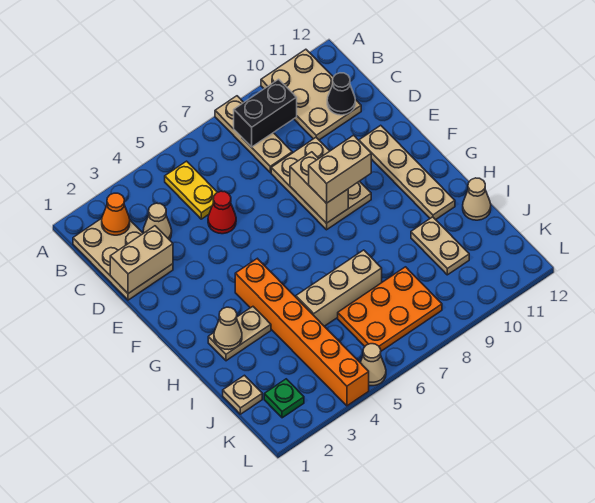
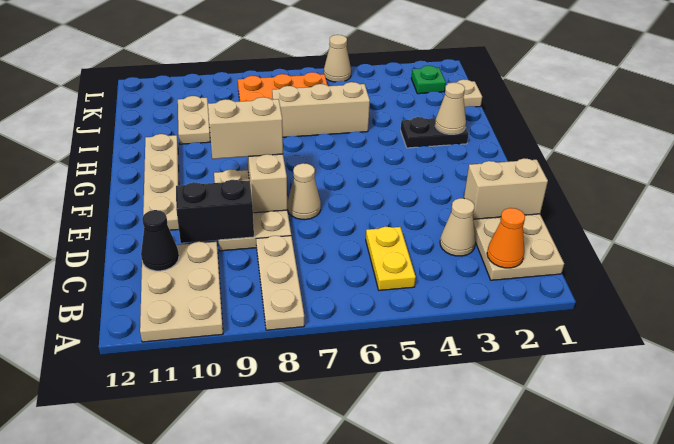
black 1x2 brick [234,79,297,147] -> black 1x2 brick moved to [176,180,254,243]
red 1x1 cone [208,191,236,234] -> none
orange 1x6 brick [235,259,369,406] -> none
tan 1x2 plate [208,307,271,361] -> black 1x2 plate [401,117,469,148]
tan 1x1 cone [463,178,491,220] -> tan 1x1 cone moved to [287,163,321,220]

